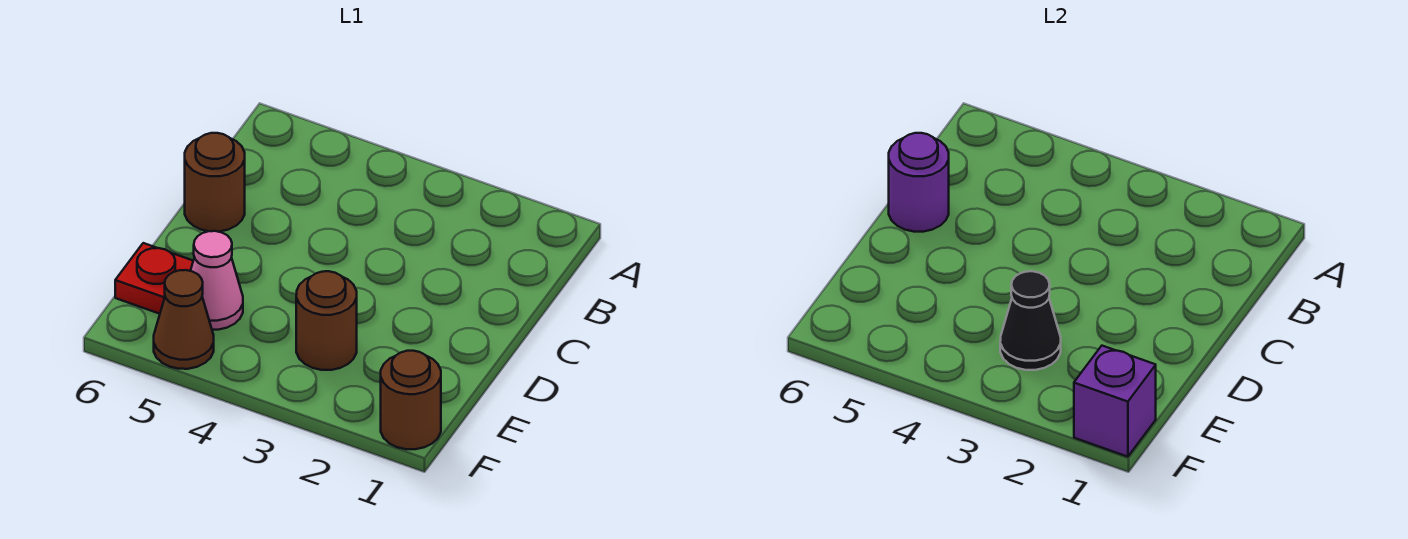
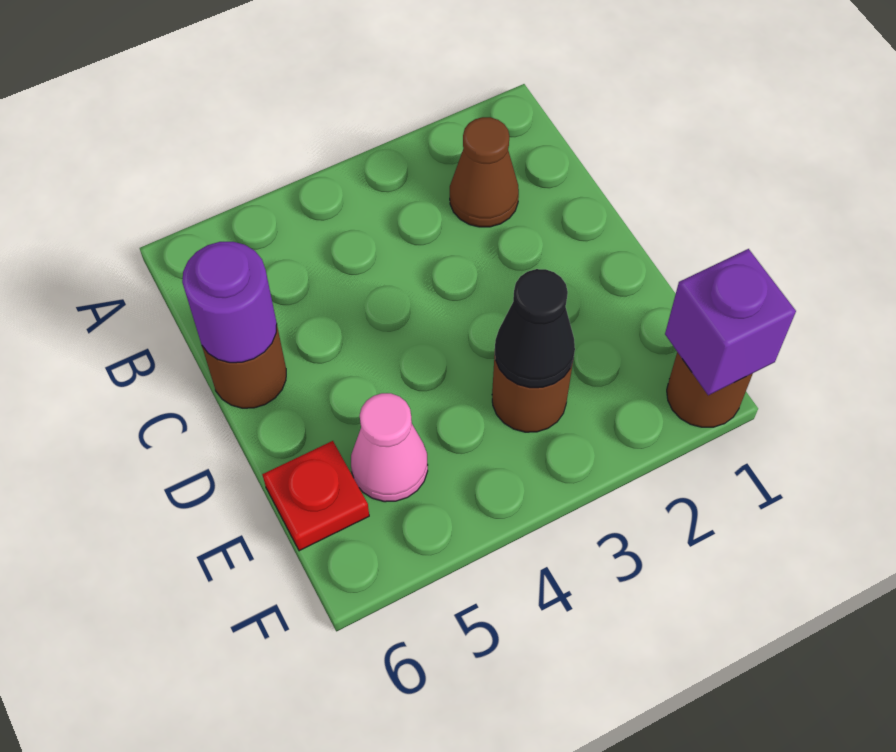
brown 1x1 cone [154,270,214,369] -> brown 1x1 cone moved to [450,117,519,227]

